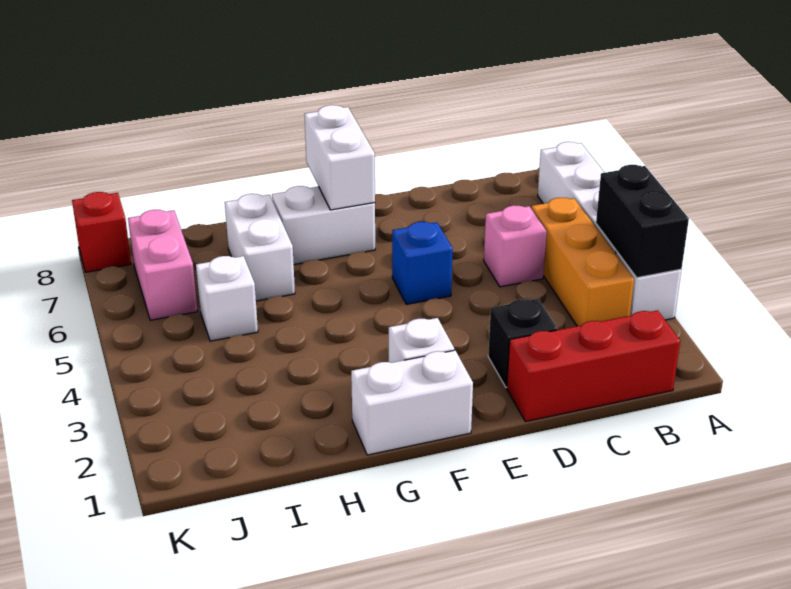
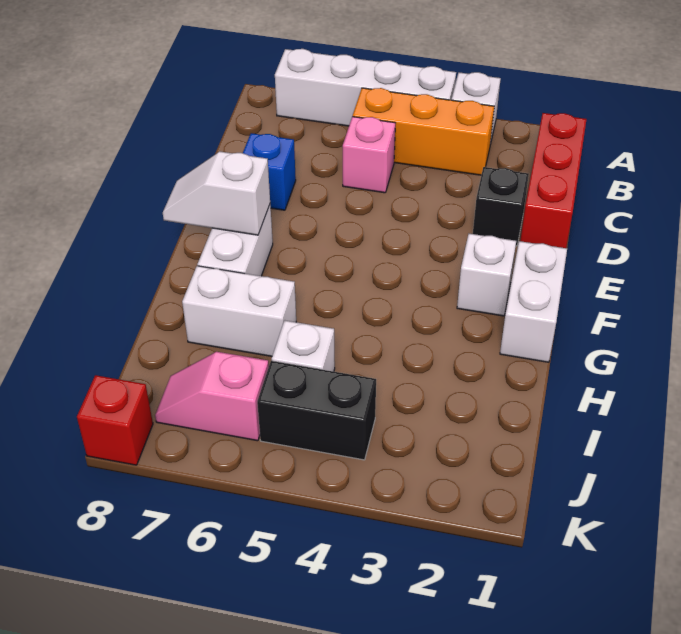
black 1x2 brick [596,165,689,278] -> black 1x2 brick moved to [257,361,376,460]
blue 1x1 brick [392,222,453,304] -> blue 1x1 brick moved to [243,133,296,210]
white 1x2 brick [304,105,375,210] -> white 1x2 slope [163,152,270,235]
pink 1x2 brick [128,210,198,320] -> pink 1x2 slope [155,352,269,441]

